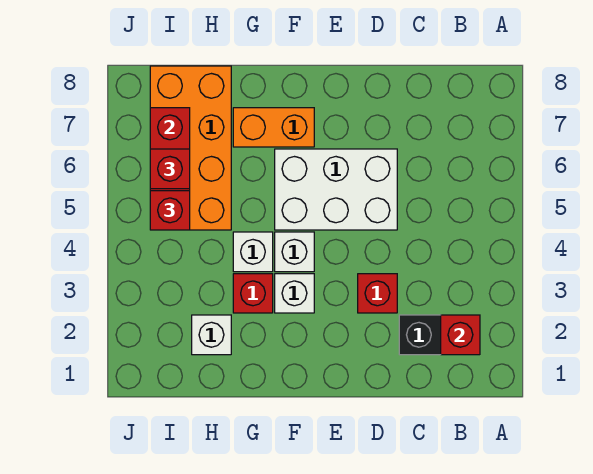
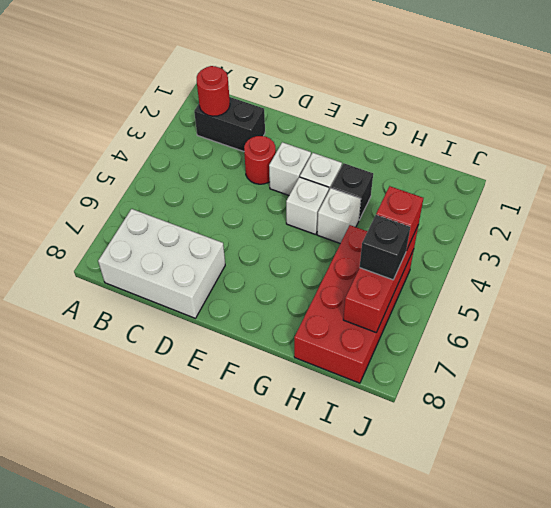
red 1x1 brick [441,315,480,355] -> red 1x1 round brick [197,66,230,116]
red 1x1 brick [358,274,397,313] -> red 1x1 round brick [244,136,276,184]
white 2x3 brick [275,149,397,230] -> white 2x3 brick moved to [98,209,225,318]
orange 1x2 brick [233,108,314,147] -> none
red 1x1 brick [233,274,273,313] -> black 1x1 brick [331,163,373,220]
white 1x1 brick [192,315,231,355] -> white 1x1 brick moved to [269,142,311,195]
orange 2x4 brick [150,66,231,230] -> red 2x4 brick [294,225,414,383]
red 1x1 brick [150,149,190,189] -> black 1x1 brick [360,215,410,280]

